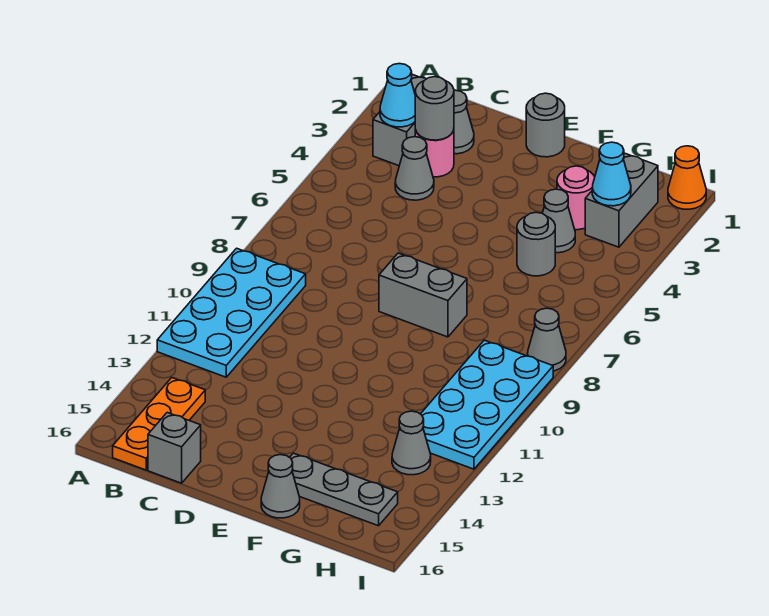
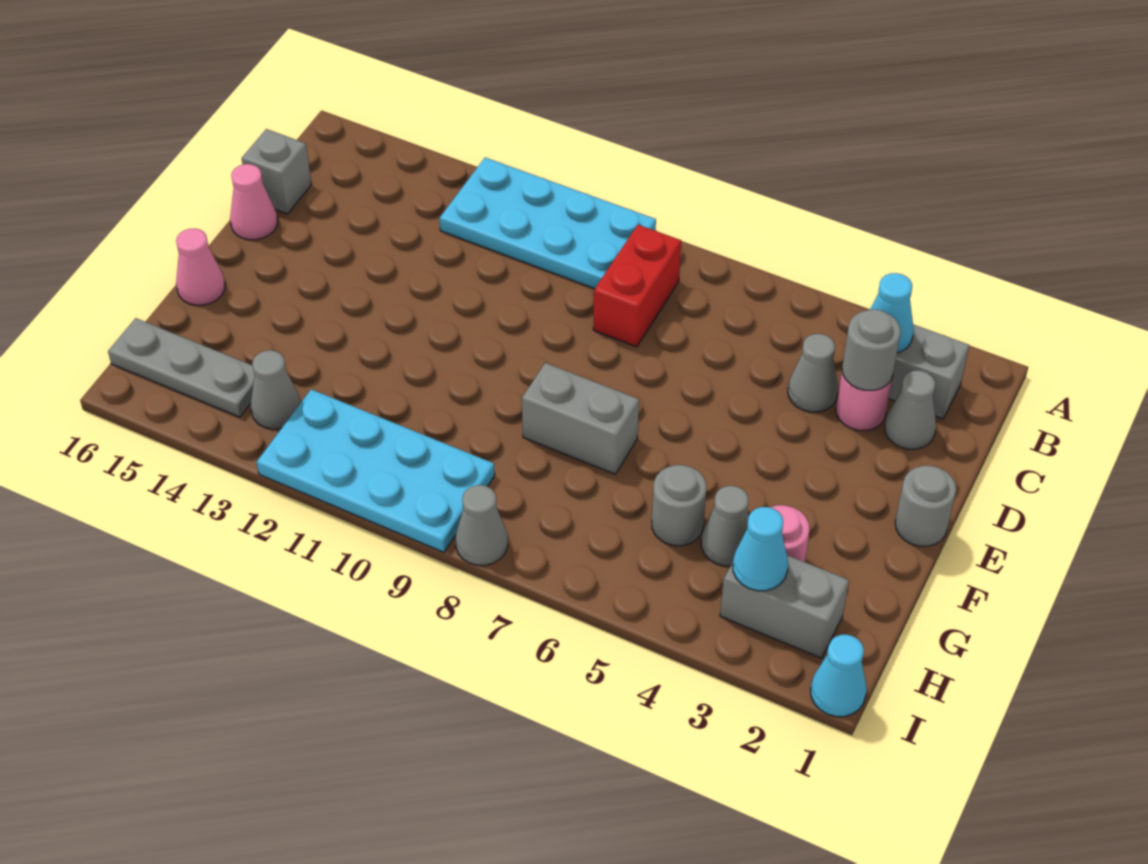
none -> red 1x2 brick [593,225,681,347]
orange 1x3 plate [113,378,205,470] -> none
none -> pink 1x1 cone [230,164,278,240]
grey 1x2 brick [379,253,467,337] -> grey 1x2 brick turned to [522,363,639,474]
grey 1x3 plate [290,453,398,526] -> grey 1x3 plate turned to [108,318,255,417]
grey 1x1 cone [261,455,300,518] -> pink 1x1 cone [176,229,225,305]
orange 1x1 cone [668,146,706,209] -> cyan 1x1 cone [811,635,867,717]

